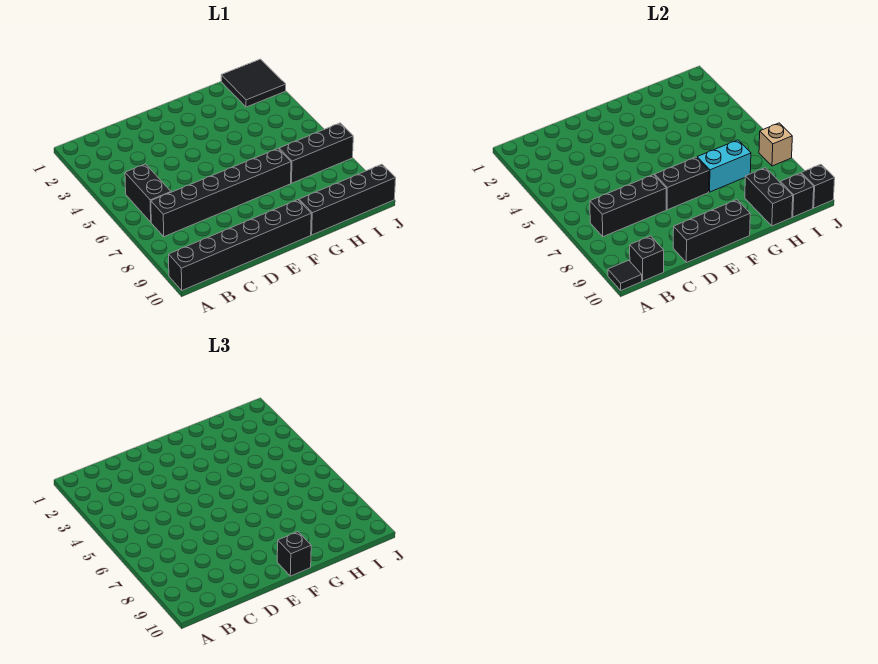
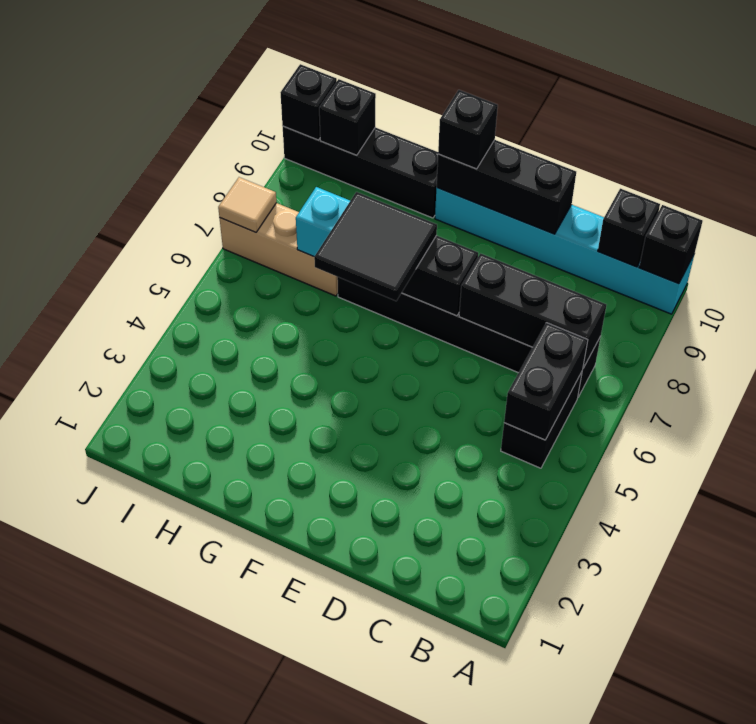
black 1x6 brick [169,200,311,290] -> cyan 1x6 brick [435,188,694,314]
black 1x1 tile [608,260,642,290] -> black 1x1 brick [639,205,702,284]
black 1x3 brick [279,123,353,183] -> tan 1x3 brick [220,203,338,296]
black 1x2 brick [745,168,793,226] -> black 1x2 brick moved to [504,323,588,440]
black 2x2 tile [221,59,286,107] -> black 2x2 tile moved to [314,192,437,301]
tan 1x1 brick [759,123,792,166] -> tan 1x1 tile [218,177,276,232]

